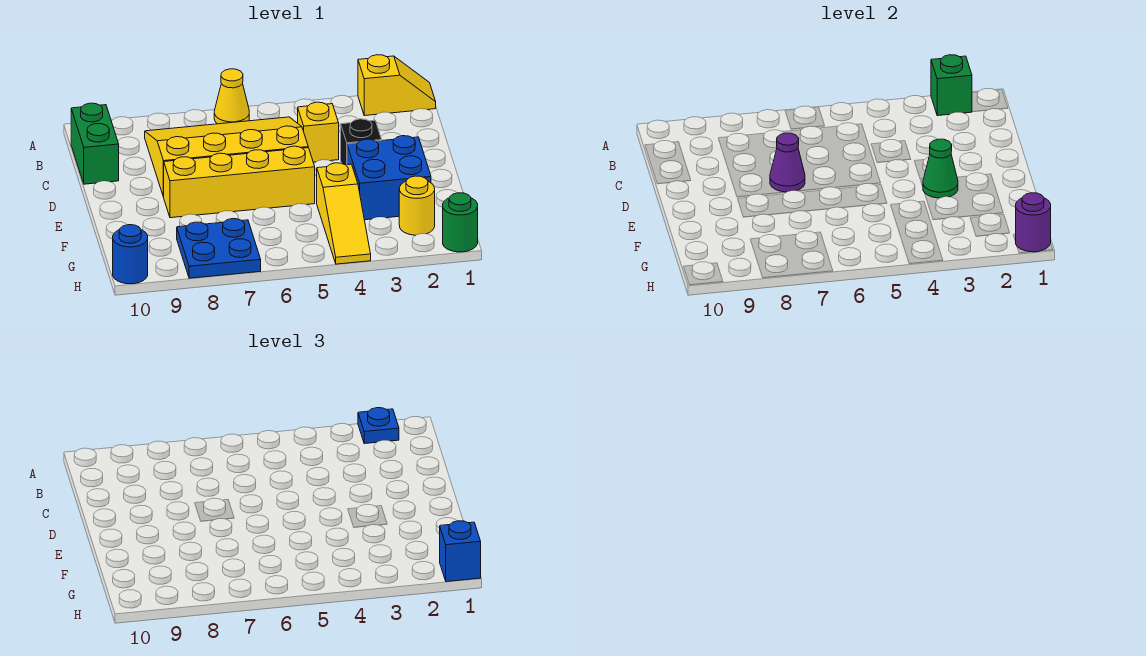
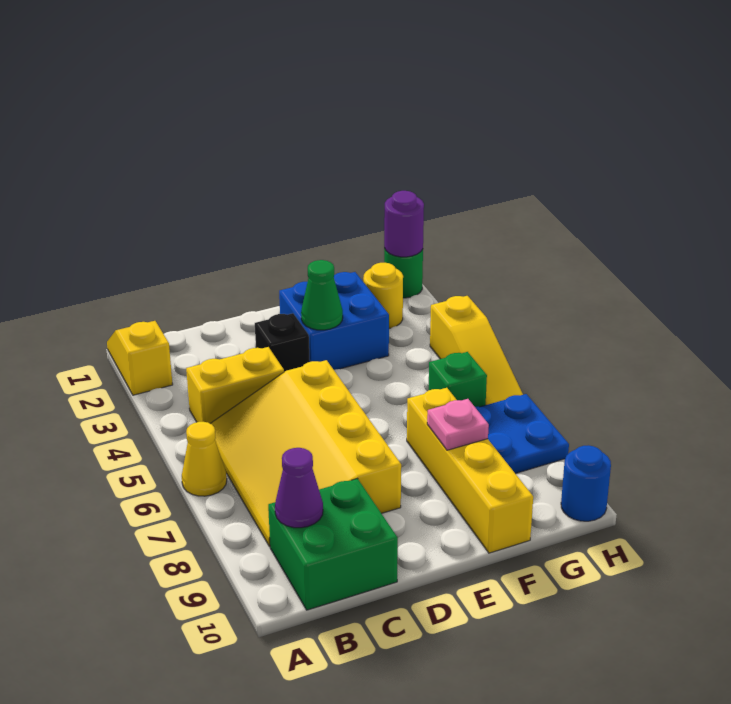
green 1x1 brick [931,55,972,116] -> green 1x1 brick moved to [429,352,487,407]
blue 1x1 plate [358,408,399,444] -> none
green 1x2 brick [71,103,119,184] -> green 2x2 brick [268,479,398,610]
yellow 1x1 brick [298,102,339,162] -> yellow 1x2 brick [186,347,284,423]
purple 1x1 cone [770,133,805,192] -> purple 1x1 cone moved to [275,448,323,528]
yellow 1x4 brick [164,146,315,218] -> yellow 1x4 brick moved to [407,388,533,553]
yellow 1x3 slope [317,163,371,264] -> yellow 1x3 slope turned to [430,296,523,405]
none -> pink 1x1 plate [427,399,489,450]
blue 1x1 brick [440,521,481,582] -> none

